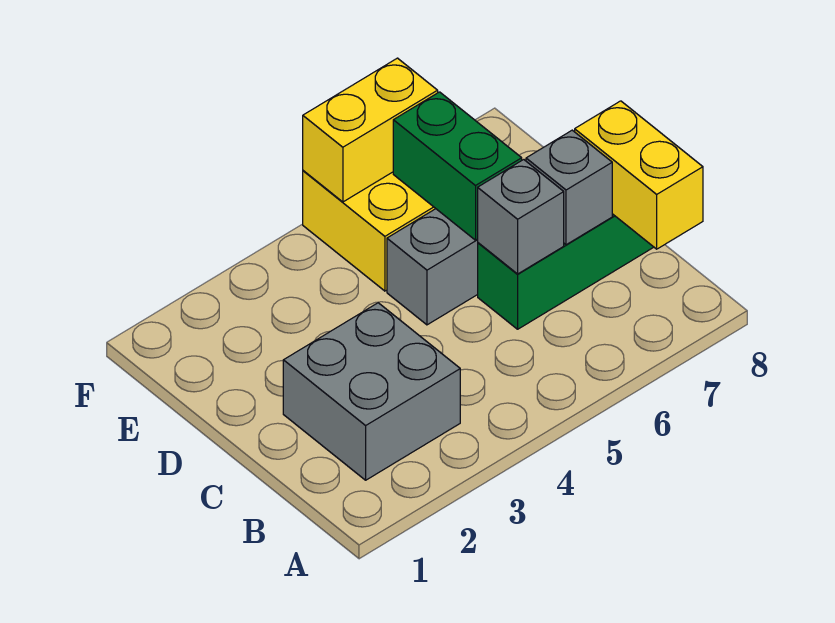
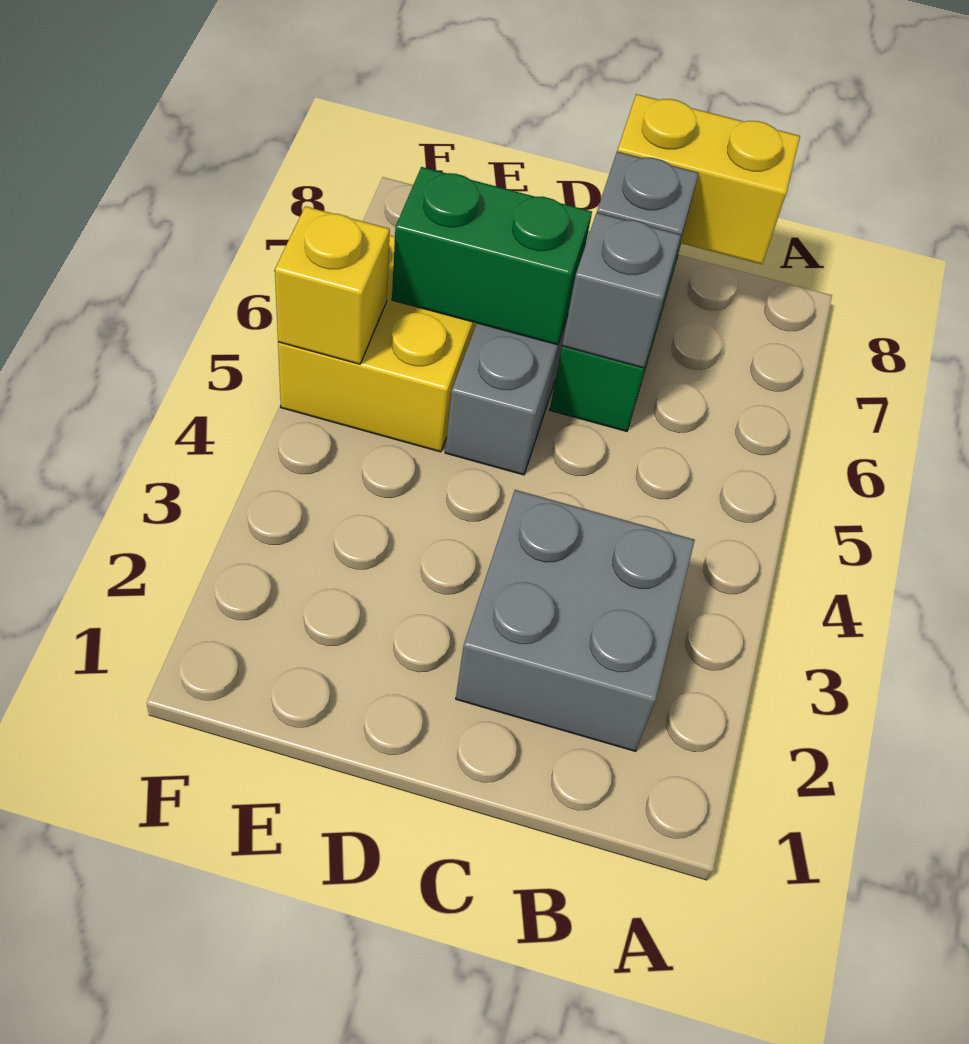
yellow 1x2 brick [303,58,438,202] -> yellow 1x1 brick [275,206,390,364]

